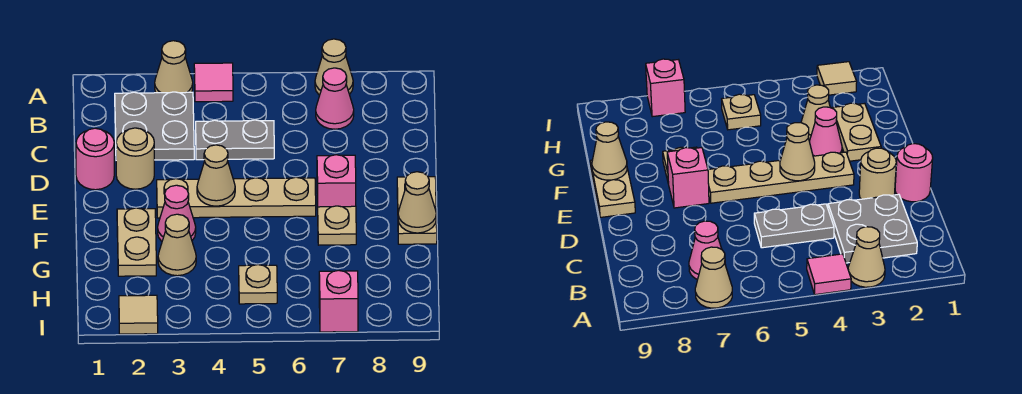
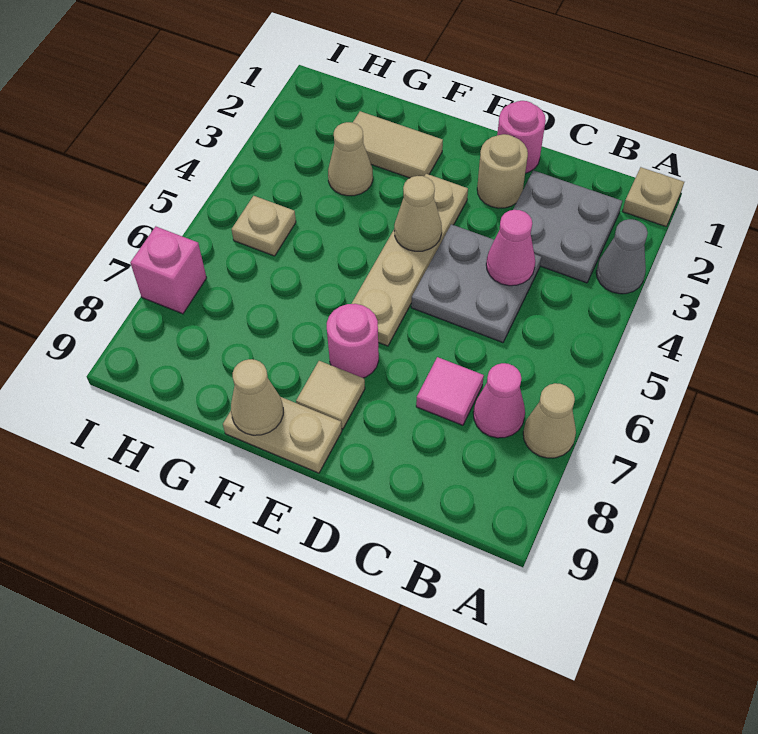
tan 1x1 cone [155,41,193,93] -> grey 1x1 cone [596,219,648,294]
pink 1x1 tile [194,63,233,102] -> pink 1x1 tile moved to [416,357,484,425]
grey 1x2 plate [196,120,274,160] -> grey 2x2 plate [411,224,541,342]
pink 1x1 brick [317,155,356,210] -> pink 1x1 round brick [327,304,379,378]
tan 1x2 plate [117,208,156,276] -> tan 1x2 tile [353,111,443,178]
pink 1x1 cone [158,185,196,241] -> pink 1x1 cone moved to [486,210,535,286]
tan 1x1 plate [318,206,356,245] -> tan 1x1 plate moved to [623,167,684,226]
tan 1x1 tile [119,295,158,334] -> tan 1x1 tile moved to [296,361,365,429]

